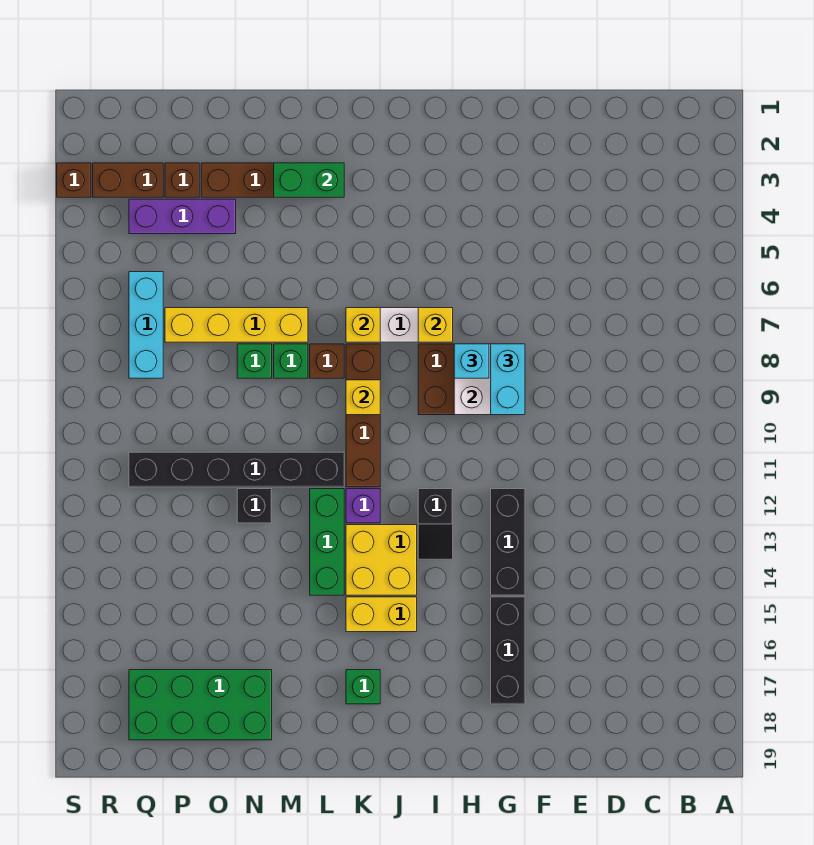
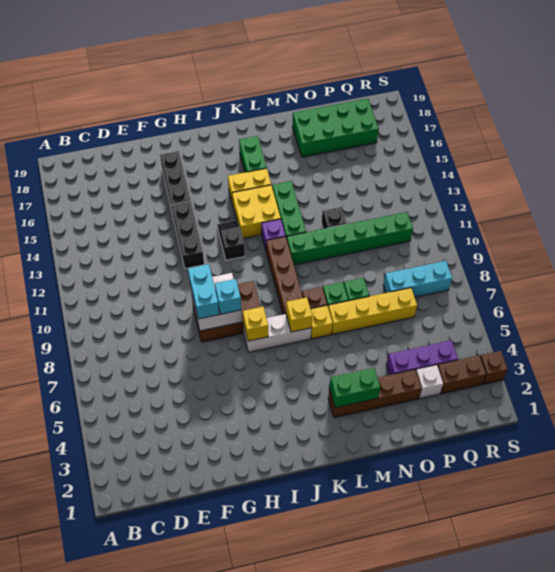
yellow 1x1 brick [346,380,380,415] -> yellow 1x1 brick moved to [310,305,333,339]
green 1x1 brick [346,670,380,704] -> green 1x2 brick [239,136,266,172]
black 1x6 brick [129,452,344,487] -> green 1x6 brick [287,212,413,265]
brown 1x1 brick [165,163,199,197] -> white 1x1 brick [416,365,443,399]
cyan 1x3 brick [129,272,163,378] -> cyan 1x3 brick turned to [383,261,452,297]

